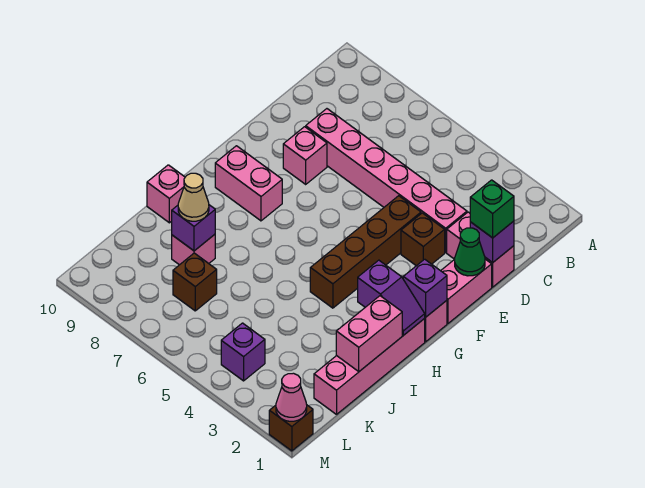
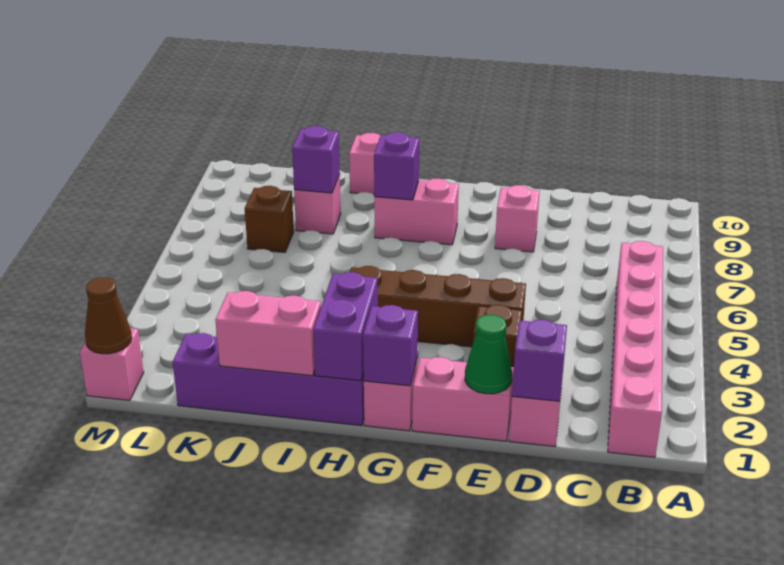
green 1x1 brick [470,180,514,238] -> none
pink 1x6 brick [306,109,467,252] -> pink 1x6 brick moved to [608,241,663,457]
pink 1x2 brick [215,146,282,221] -> pink 1x2 brick turned to [374,178,459,245]
pink 1x4 brick [314,319,425,414] -> purple 1x4 brick [173,333,364,426]
purple 1x2 slope [358,260,425,335] -> purple 1x2 brick [313,272,378,381]
tan 1x1 cone [178,173,209,221] -> none
purple 1x1 brick [221,323,265,381] -> purple 1x1 brick moved to [374,132,419,200]
brown 1x1 brick [269,405,313,451] -> pink 1x1 brick [80,328,144,400]
pink 1x1 cone [276,373,307,421] -> brown 1x1 cone [85,277,132,354]

